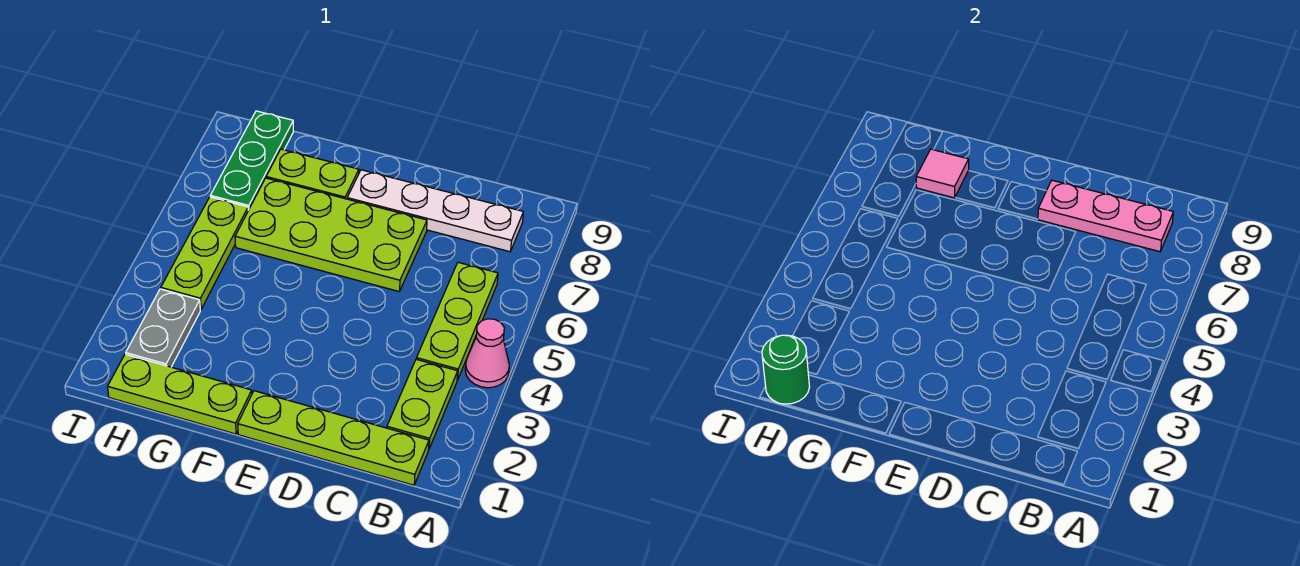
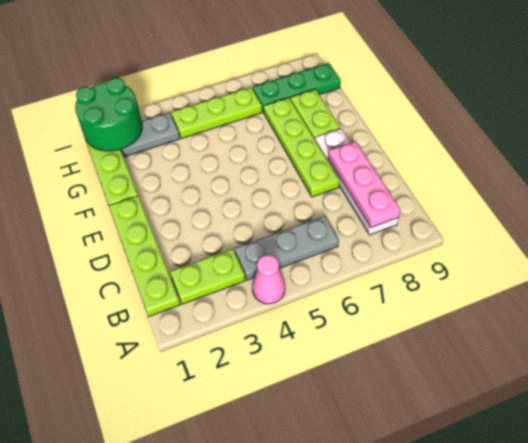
lime 1x3 plate [417,262,498,380] -> grey 1x3 plate [234,216,339,280]
lime 2x4 plate [235,178,427,292] -> lime 1x4 plate [263,98,340,197]
pink 1x1 tile [916,149,969,198] -> none
green 1x1 round brick [762,335,810,404] -> green 2x2 round brick [75,78,142,151]

